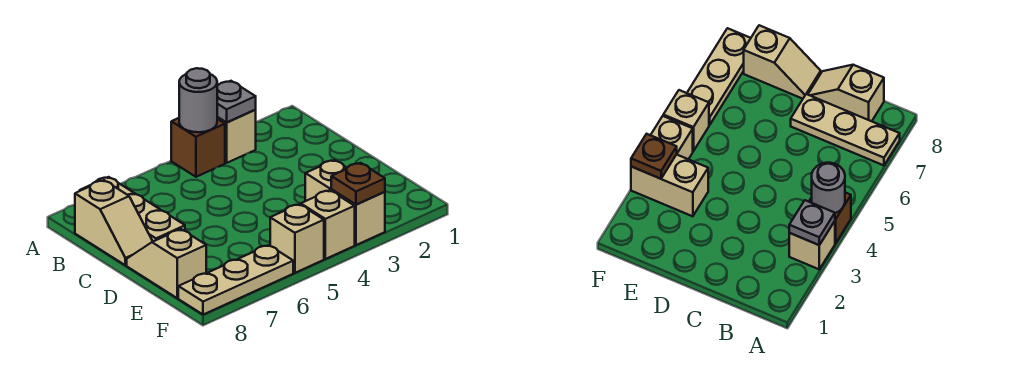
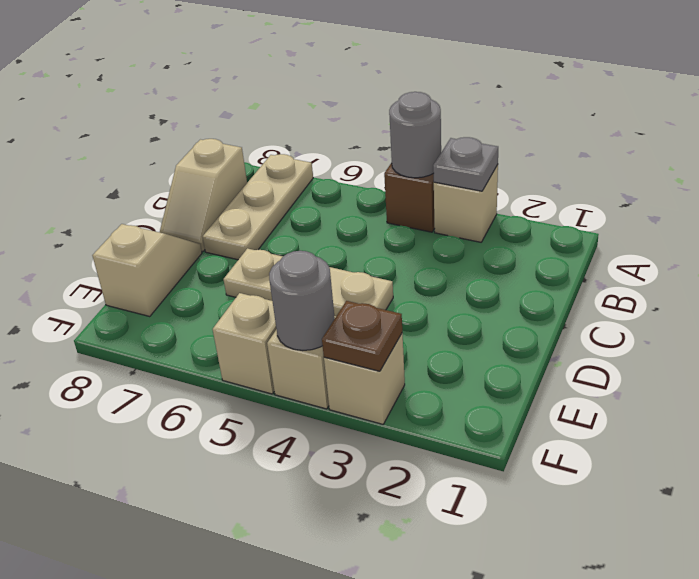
tan 1x2 brick [305,160,385,245] -> tan 1x1 brick [324,333,405,424]
none -> grey 1x1 round brick [269,251,335,351]
tan 1x3 plate [178,245,293,315] -> tan 1x3 plate moved to [223,248,393,316]

